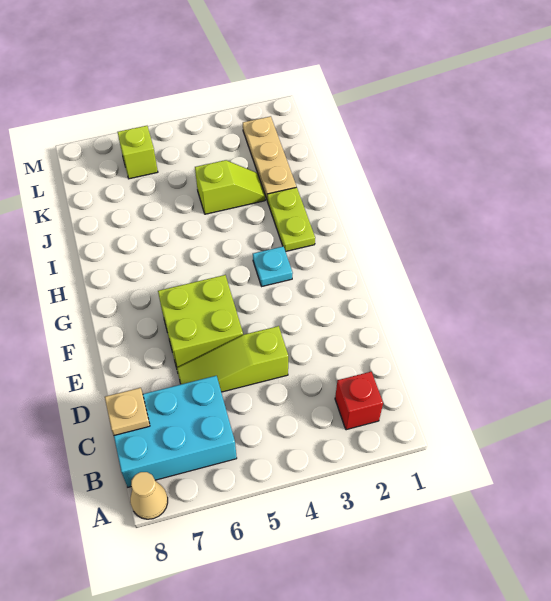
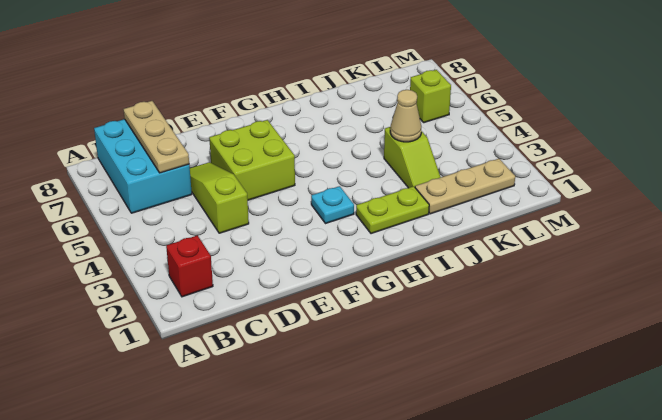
tan 1x1 cone [130,472,168,519] -> tan 1x1 cone moved to [390,90,421,142]
tan 1x1 plate [105,388,150,435] -> tan 1x3 plate [123,101,189,173]

